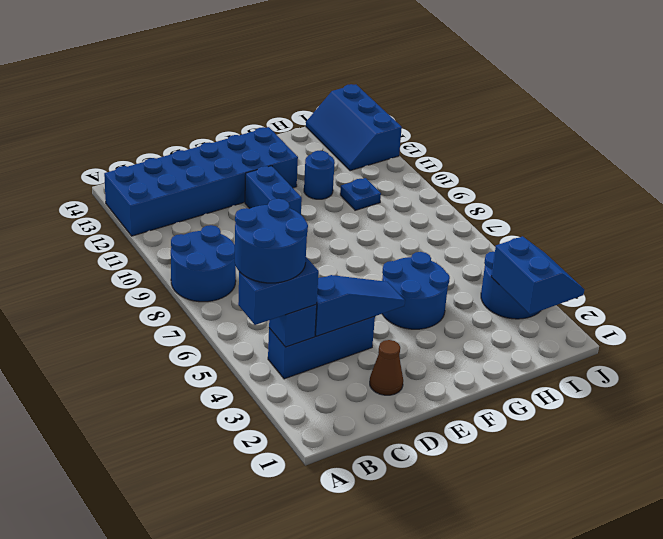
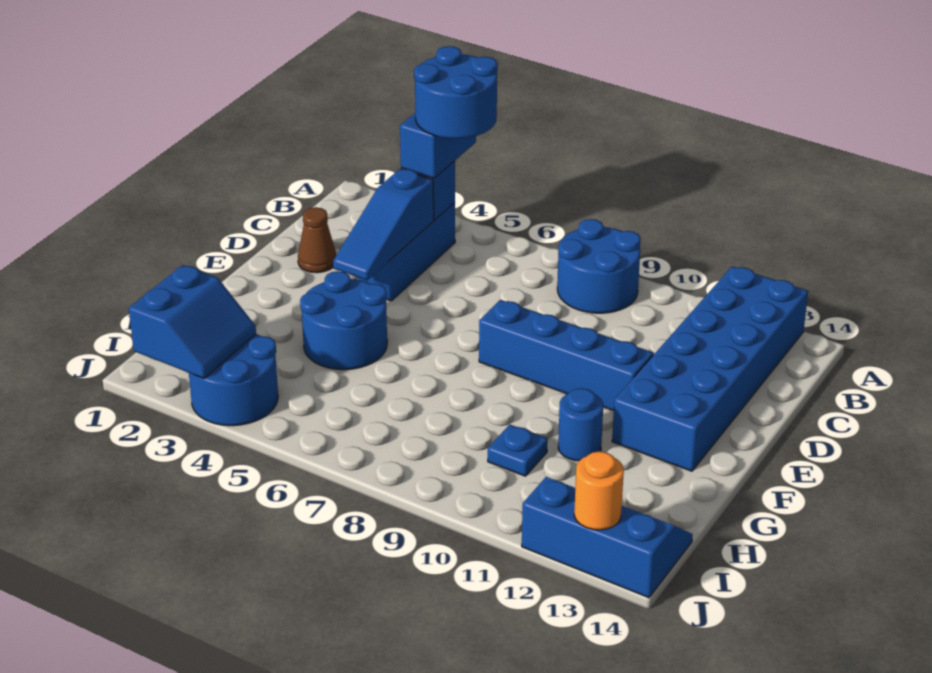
blue 1x2 brick [245,166,302,215] -> blue 1x4 brick [479,300,653,411]
blue 2x2 slope [491,236,584,314] -> blue 2x2 slope turned to [129,265,256,379]
none -> orange 1x1 round brick [574,451,624,530]

